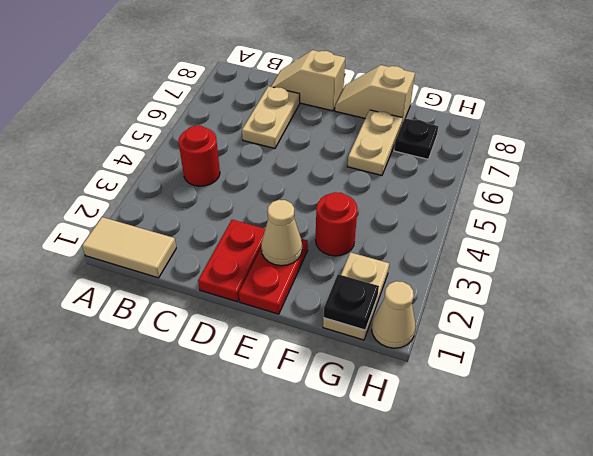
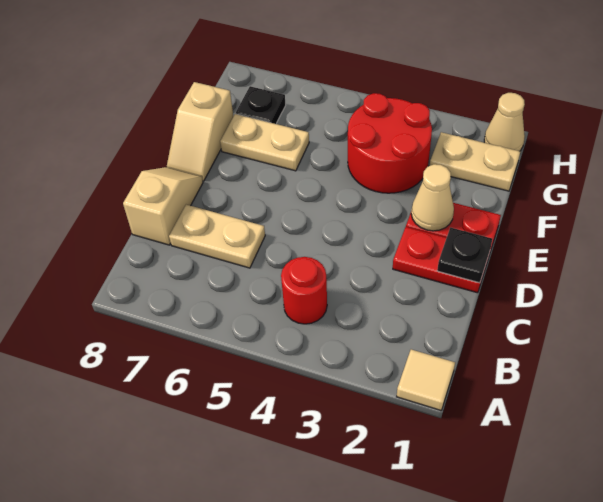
tan 1x2 tile [82,217,176,278] -> tan 1x1 tile [397,349,455,410]
tan 1x2 slope [271,50,345,111] -> tan 1x2 slope turned to [123,167,203,245]
red 1x1 round brick [316,192,358,256] -> red 2x2 round brick [348,93,432,193]
black 1x1 plate [324,274,379,330] -> black 1x1 plate moved to [437,227,492,283]

